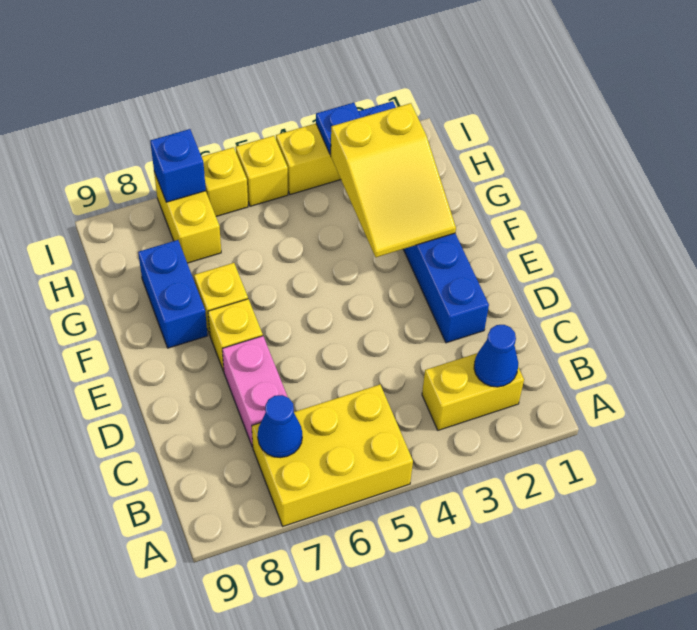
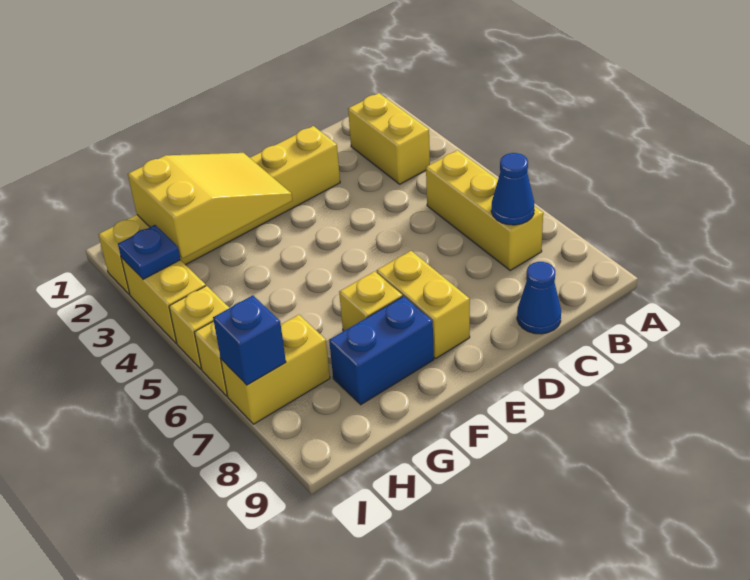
yellow 2x3 brick [252,385,413,526] -> yellow 1x3 brick [426,150,543,270]
blue 1x1 cone [474,325,518,387] -> blue 1x1 cone moved to [517,262,561,334]
pink 1x2 brick [222,336,287,447] -> none
blue 1x6 brick [358,101,489,343] -> yellow 1x6 brick [99,126,340,294]
yellow 1x1 brick [208,299,263,372] -> yellow 1x2 brick [376,251,470,358]

